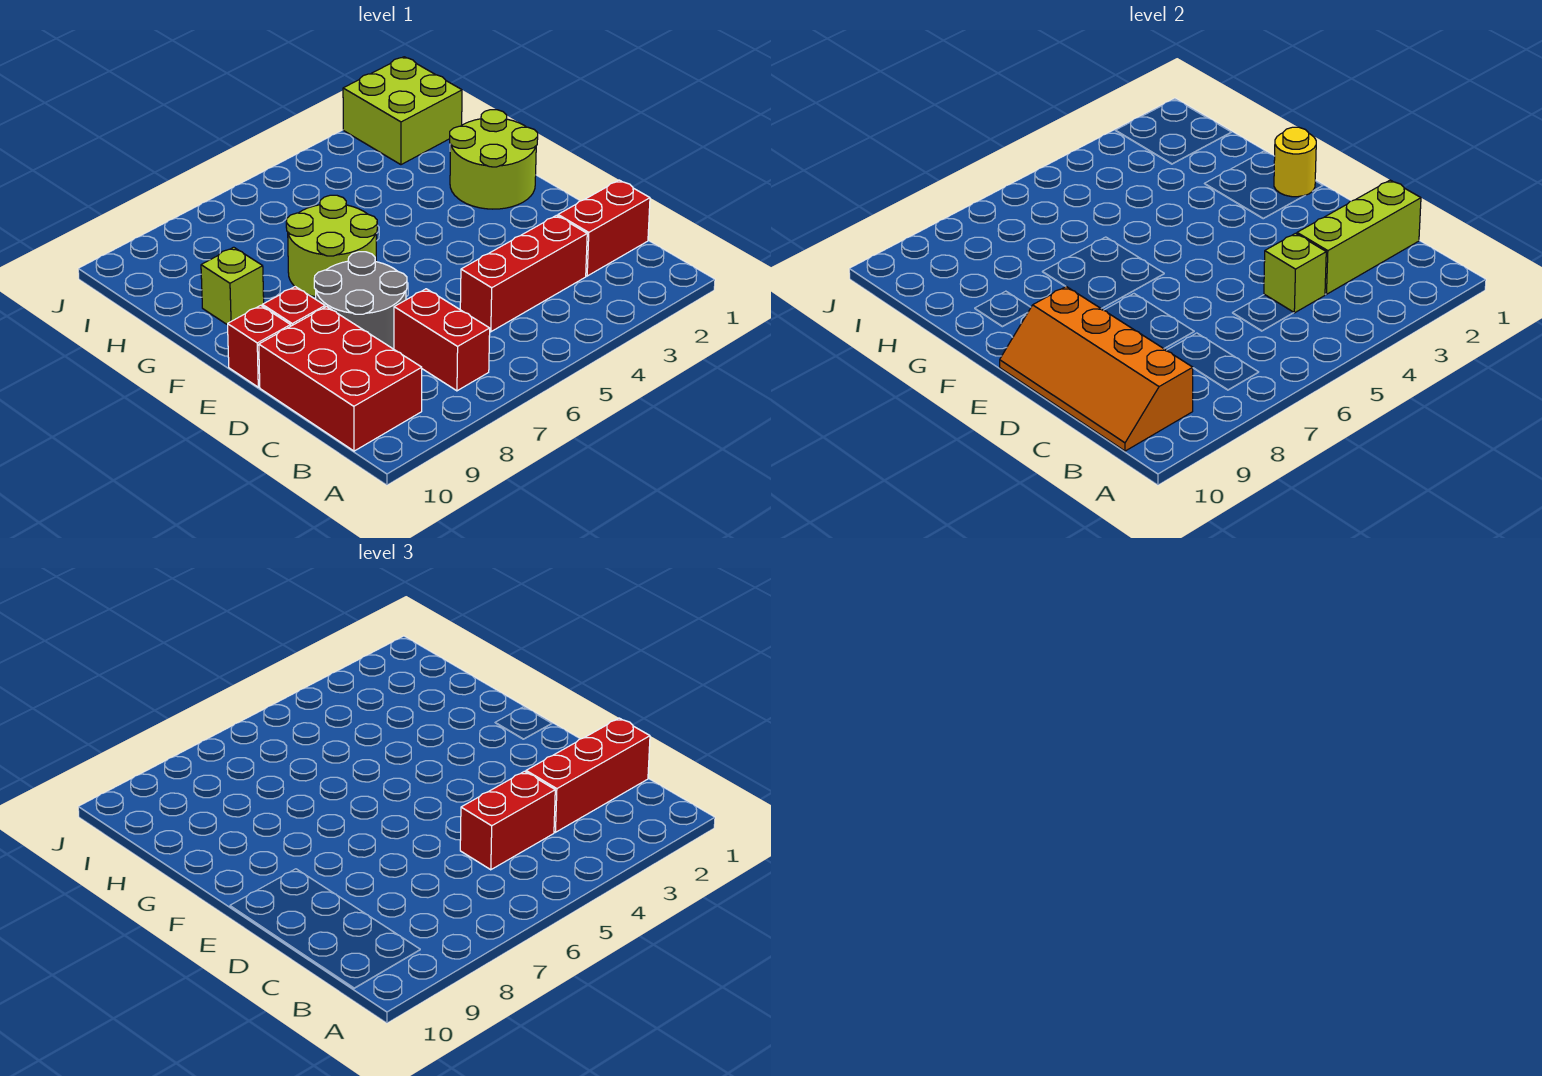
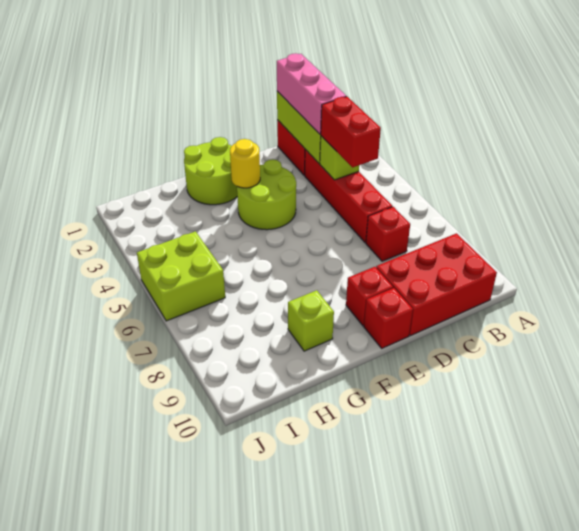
red 1x2 brick [394,289,490,391] -> red 1x1 brick [366,207,410,261]
orange 2x4 slope [1000,287,1193,451] -> none
red 1x3 brick [526,718,650,832] -> pink 1x3 brick [277,53,346,134]
red 1x3 brick [460,215,587,332] -> red 1x4 brick [305,149,392,243]
grey 2x2 round brick [314,252,407,349] -> none
yellow 1x1 round brick [1274,127,1316,197] -> yellow 1x1 round brick moved to [230,139,260,188]
lime 2x2 round brick [286,195,377,297] -> lime 2x2 round brick moved to [237,159,296,230]
lime 2x2 brick [343,57,462,165] -> lime 2x2 brick moved to [137,231,225,321]

